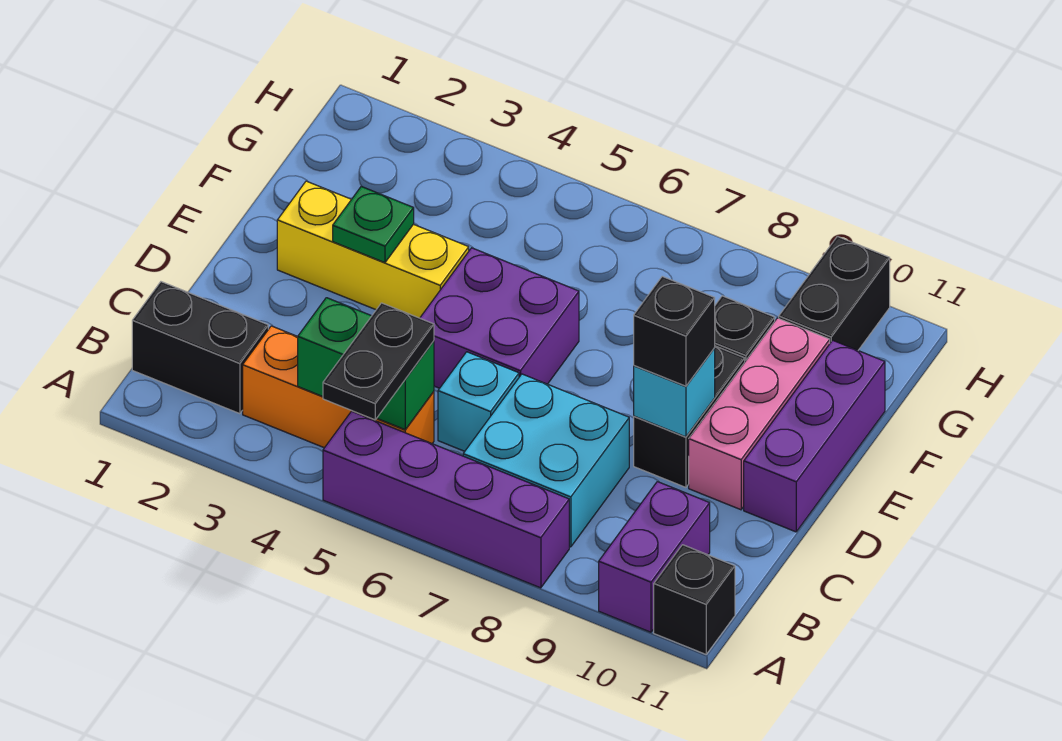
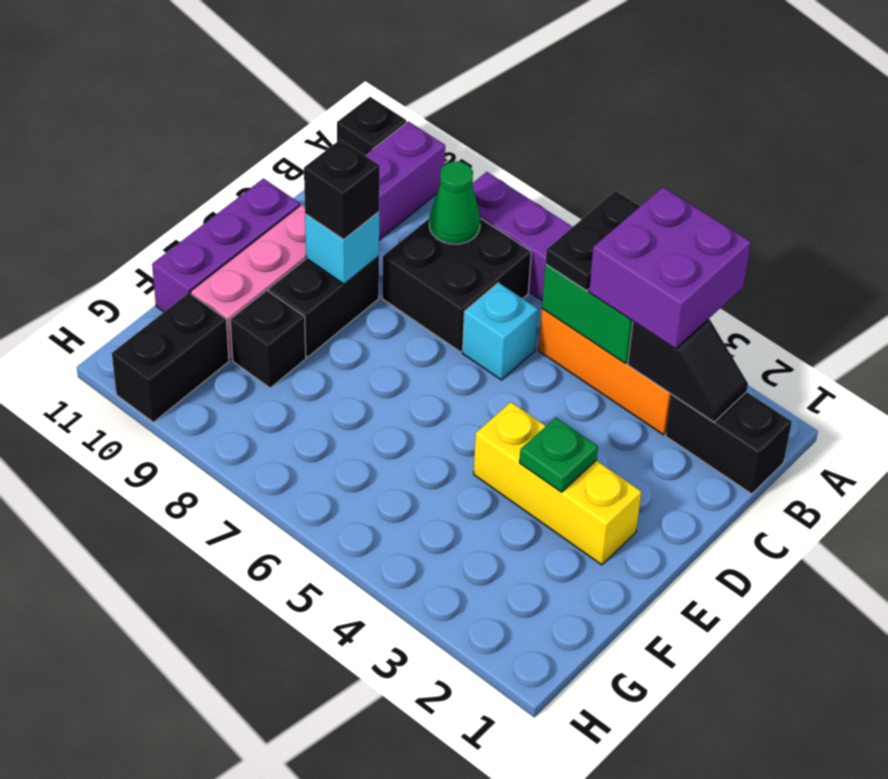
none -> black 1x2 slope [628,319,748,422]
cyan 2x2 brick [463,374,629,547] -> black 2x2 brick [382,218,531,352]
none -> green 1x1 cone [429,161,480,244]
purple 2x2 brick [420,248,579,388] -> purple 2x2 brick moved to [589,187,751,349]

